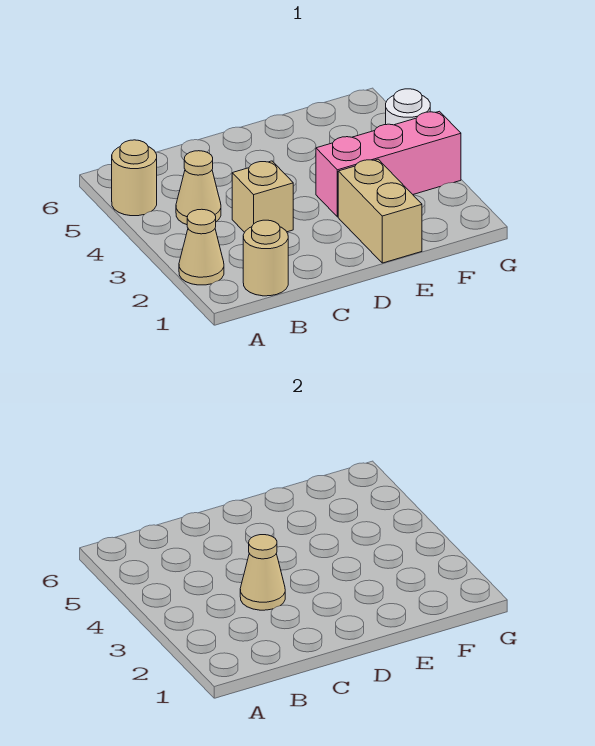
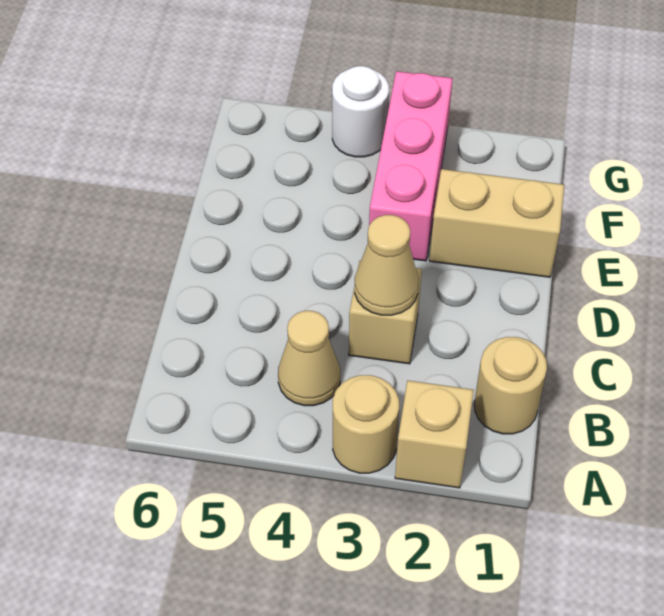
tan 1x1 cone [179,209,224,285] -> tan 1x1 brick [395,381,474,488]
tan 1x1 round brick [112,140,157,216] -> tan 1x1 round brick moved to [333,375,399,473]

